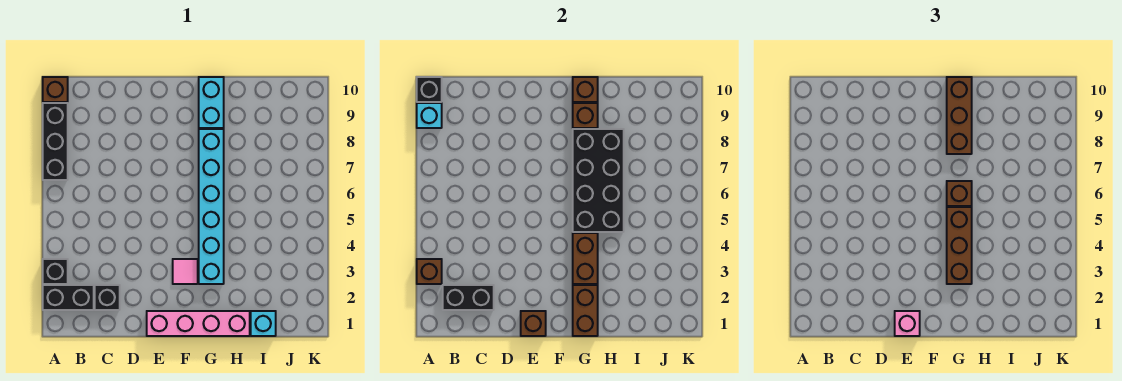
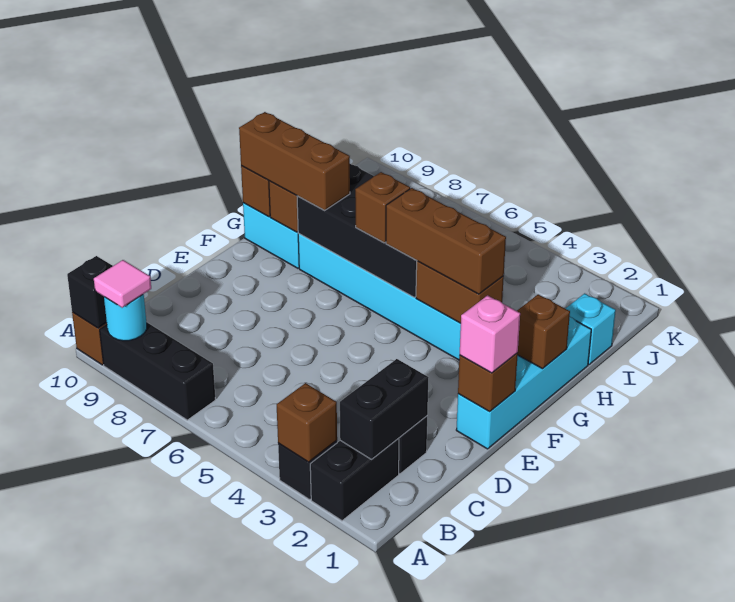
cyan 1x1 brick [417,103,442,128] -> cyan 1x1 round brick [104,294,147,341]
pink 1x4 brick [147,311,250,336] -> cyan 1x4 brick [456,317,591,449]
pink 1x1 tile [173,259,198,284] -> pink 1x1 tile moved to [94,260,151,308]
brown 1x2 brick [573,285,598,336] -> brown 1x1 brick [517,294,570,369]

